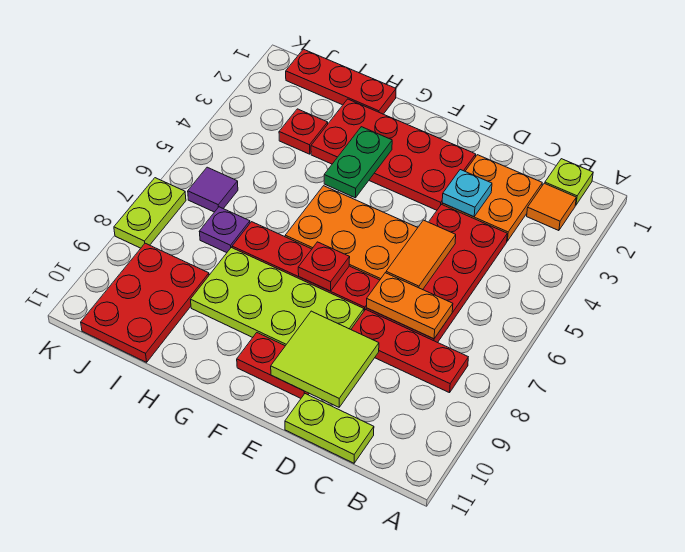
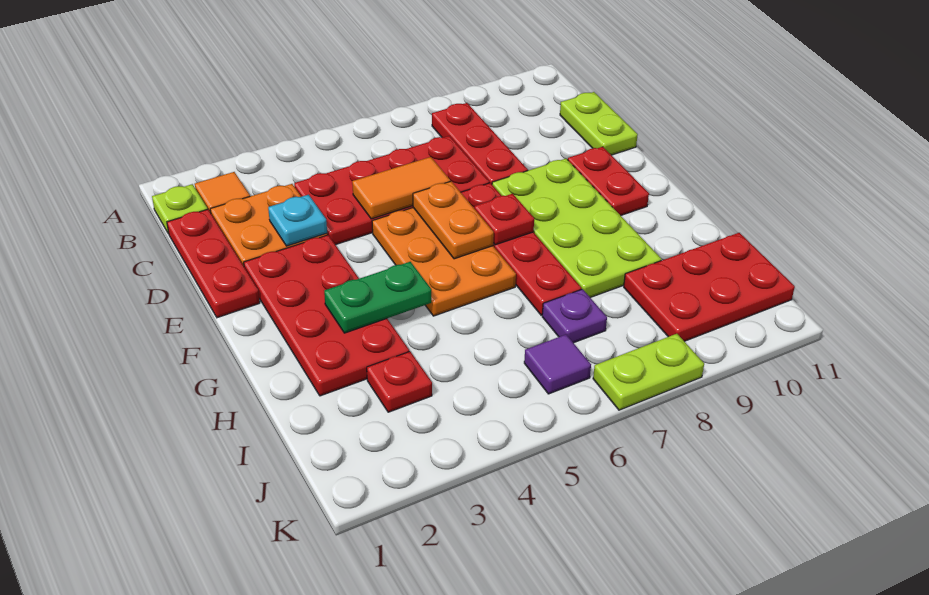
orange 1x2 plate [366,273,453,339] -> orange 1x2 plate moved to [413,181,494,259]
lime 2x2 tile [271,311,379,407] -> none
red 1x3 plate [286,49,396,114] -> red 1x3 plate moved to [167,209,260,318]

